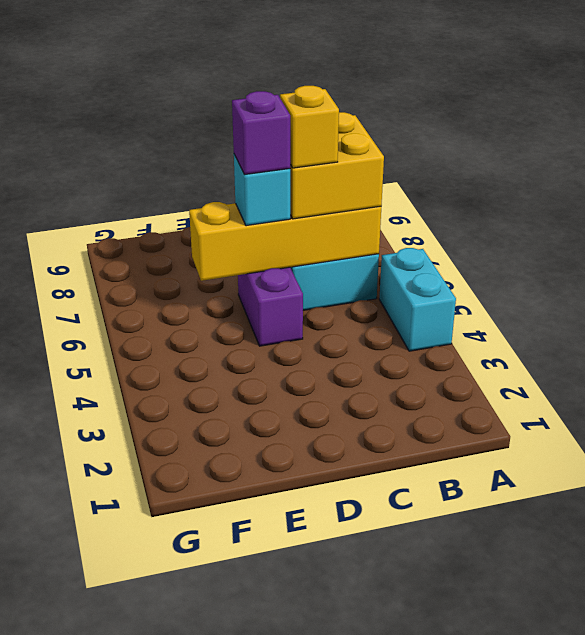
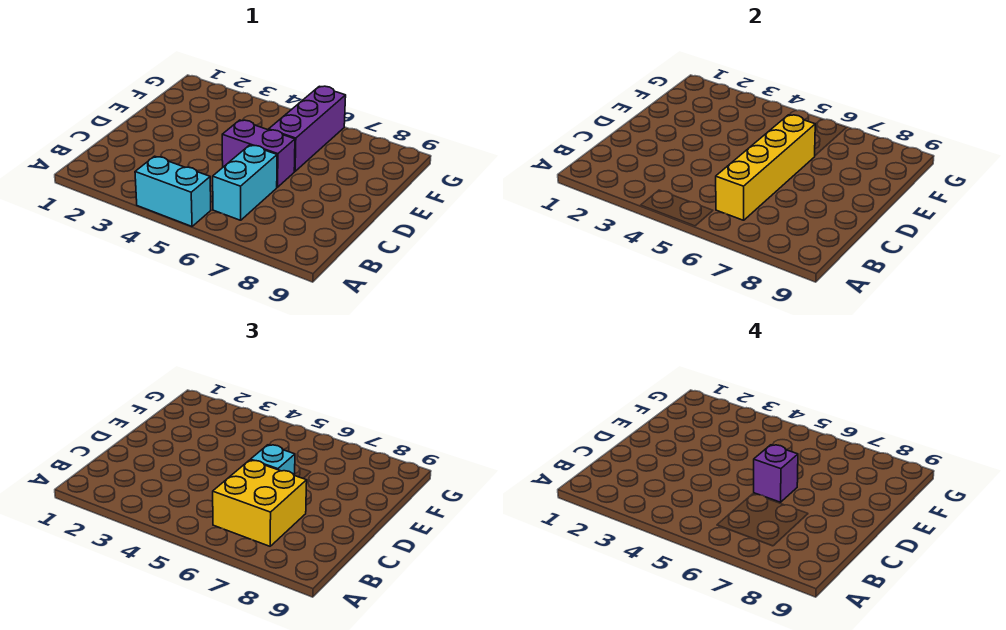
yellow 1x1 brick [280,86,339,168] -> none
none -> purple 1x3 brick [269,86,346,171]

